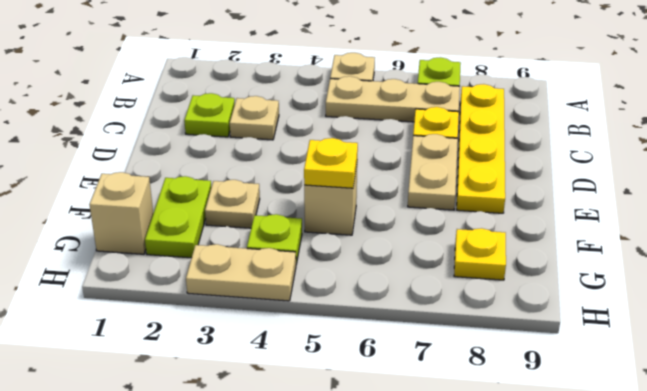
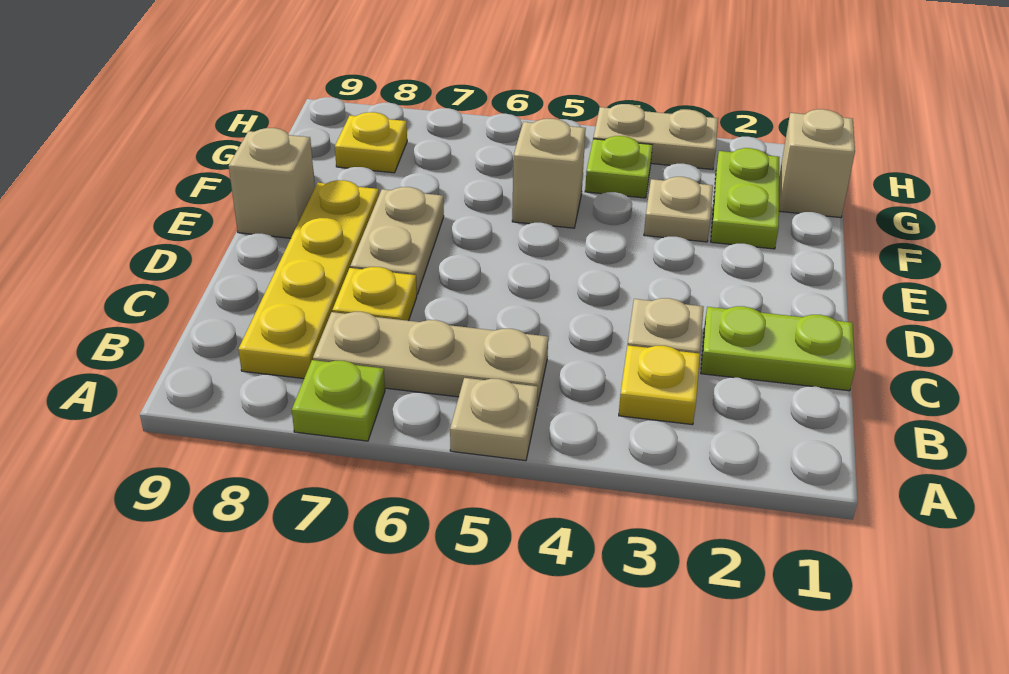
lime 1x1 plate [184,93,235,137] -> lime 1x2 plate [701,306,855,391]
none -> tan 1x1 brick [229,128,315,238]
yellow 1x1 plate [304,138,358,188] -> yellow 1x1 plate moved to [619,345,700,425]

